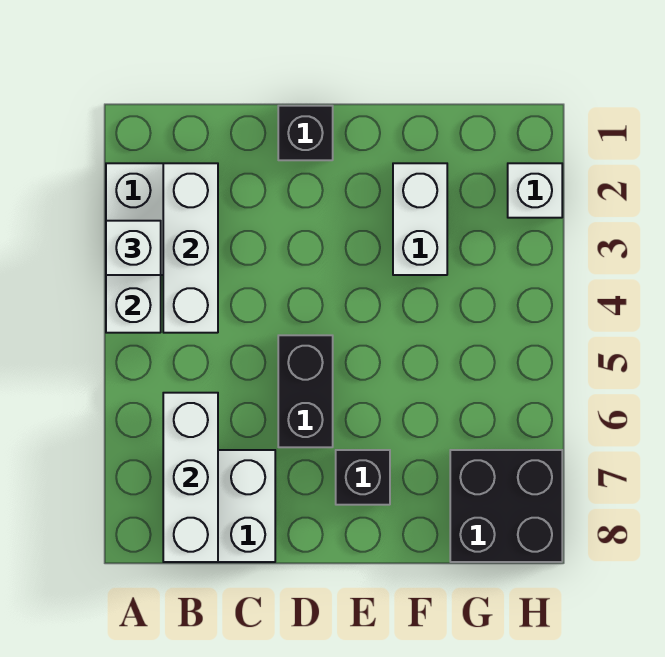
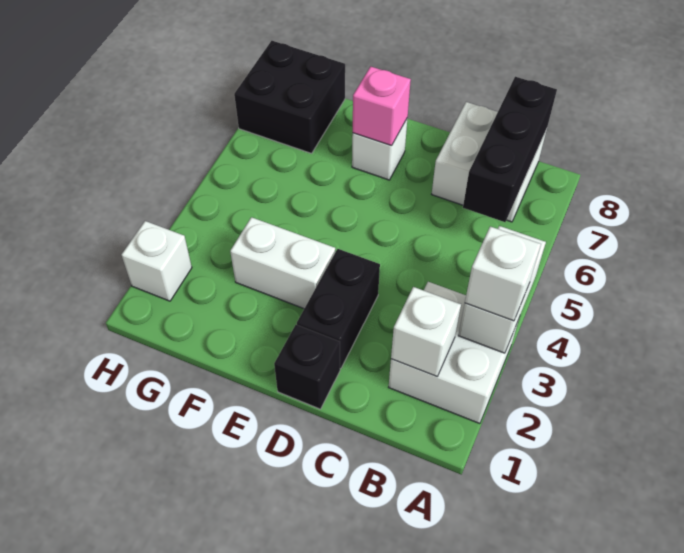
white 1x3 brick [163,163,218,333] -> white 1x1 brick [391,287,461,376]
white 1x3 brick [163,393,218,562] -> black 1x3 brick [463,77,557,222]
black 1x2 brick [278,335,333,447] -> black 1x2 brick moved to [297,249,380,369]
black 1x1 brick [336,450,390,505] -> white 1x1 brick [352,118,408,180]
none -> pink 1x1 brick [353,66,411,146]
white 1x2 brick [393,163,447,275] -> white 1x2 brick turned to [230,217,335,309]

